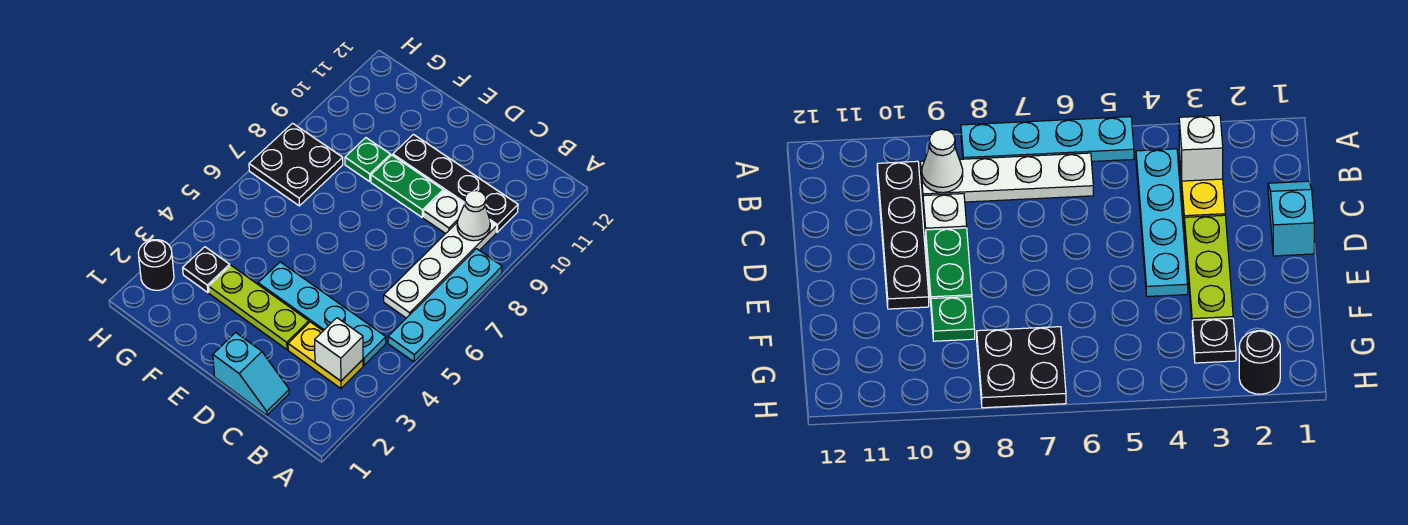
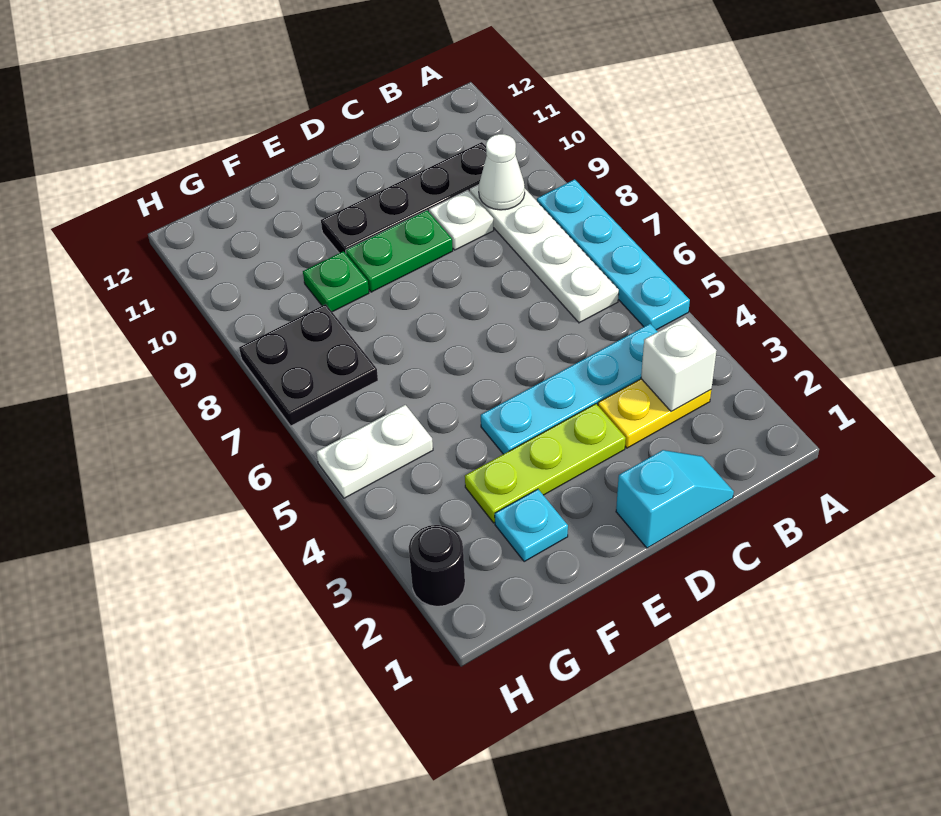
none -> cyan 1x1 plate [495,489,568,562]
black 1x1 plate [183,247,230,292] -> none
none -> white 1x2 plate [316,405,433,498]

